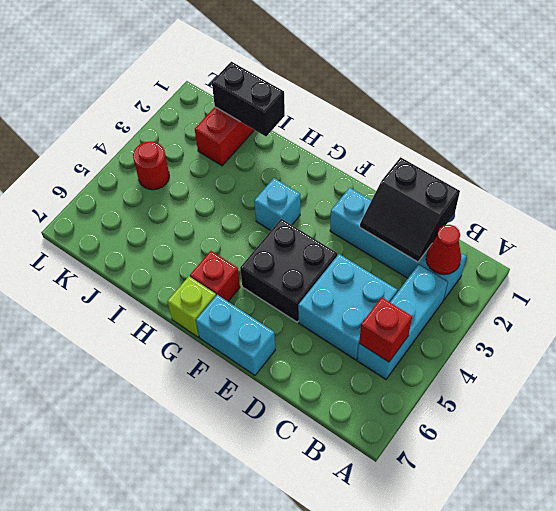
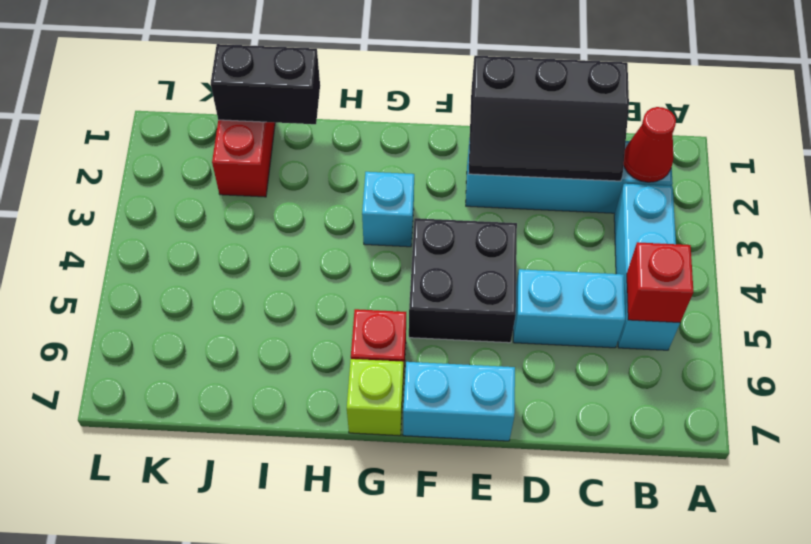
black 2x2 slope [360,157,460,262] -> black 2x3 slope [468,56,629,181]
cyan 2x2 brick [298,254,397,360] -> cyan 1x2 brick [513,269,625,348]
red 1x1 round brick [133,142,169,190] -> none

